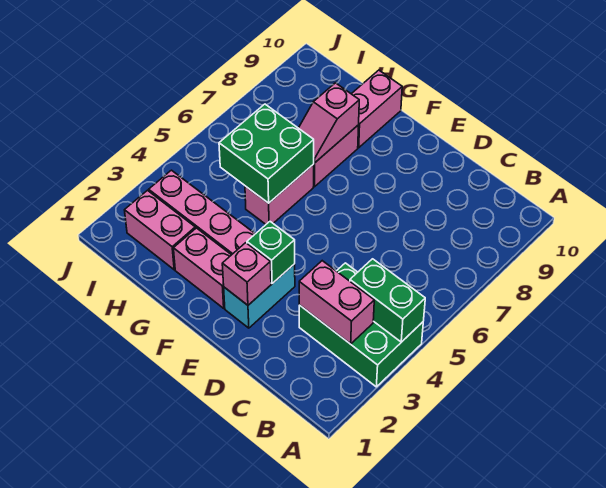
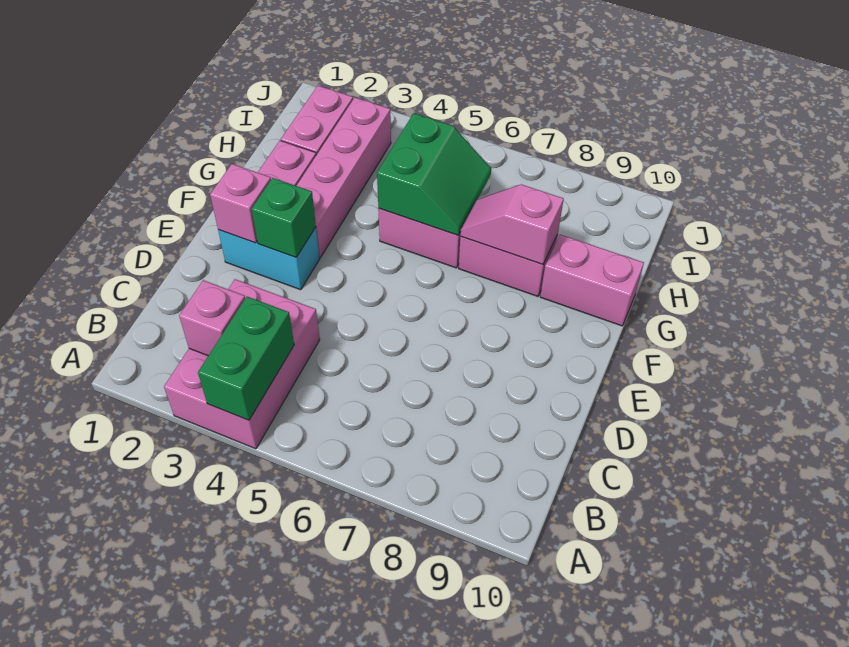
green 2x3 brick [299,263,423,387] -> pink 2x3 brick [164,279,320,449]
pink 1x2 brick [299,261,374,344] -> pink 1x1 brick [179,280,245,356]
green 2x2 brick [219,104,314,203] -> green 2x2 slope [377,113,491,235]

